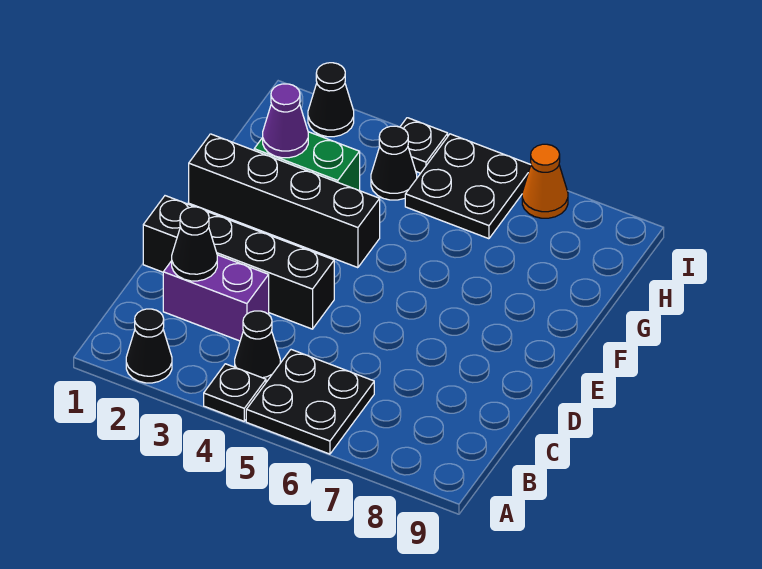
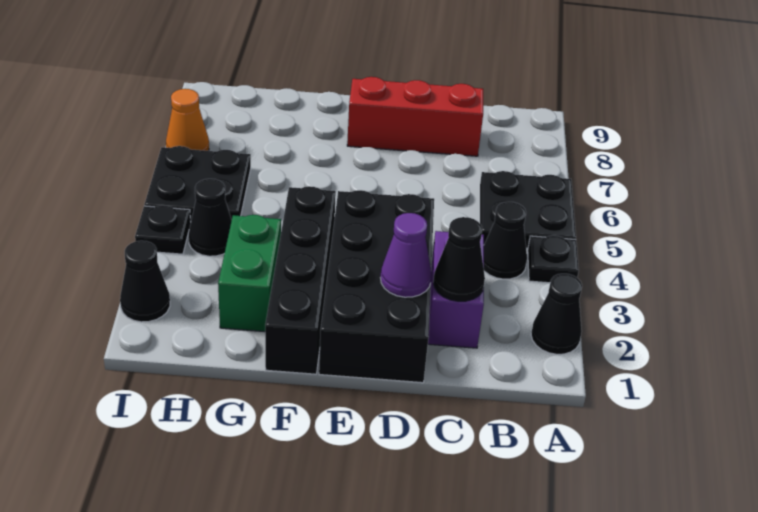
none -> red 1x3 brick [347,77,483,156]
black 1x4 brick [143,196,334,329] -> black 2x4 brick [319,190,434,383]
purple 1x1 cone [263,84,308,158] -> purple 1x1 cone moved to [380,213,432,297]

